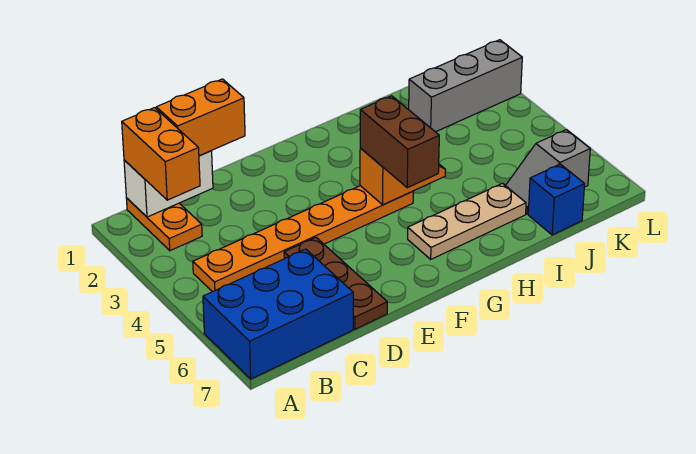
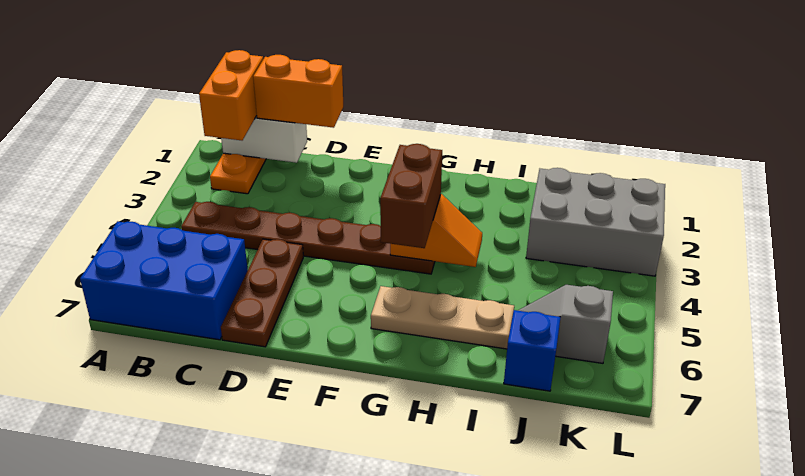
orange 1x6 plate [193,186,413,292] -> brown 1x6 plate [181,202,435,274]
grey 1x3 brick [409,40,522,132] -> grey 2x3 brick [526,168,665,276]

